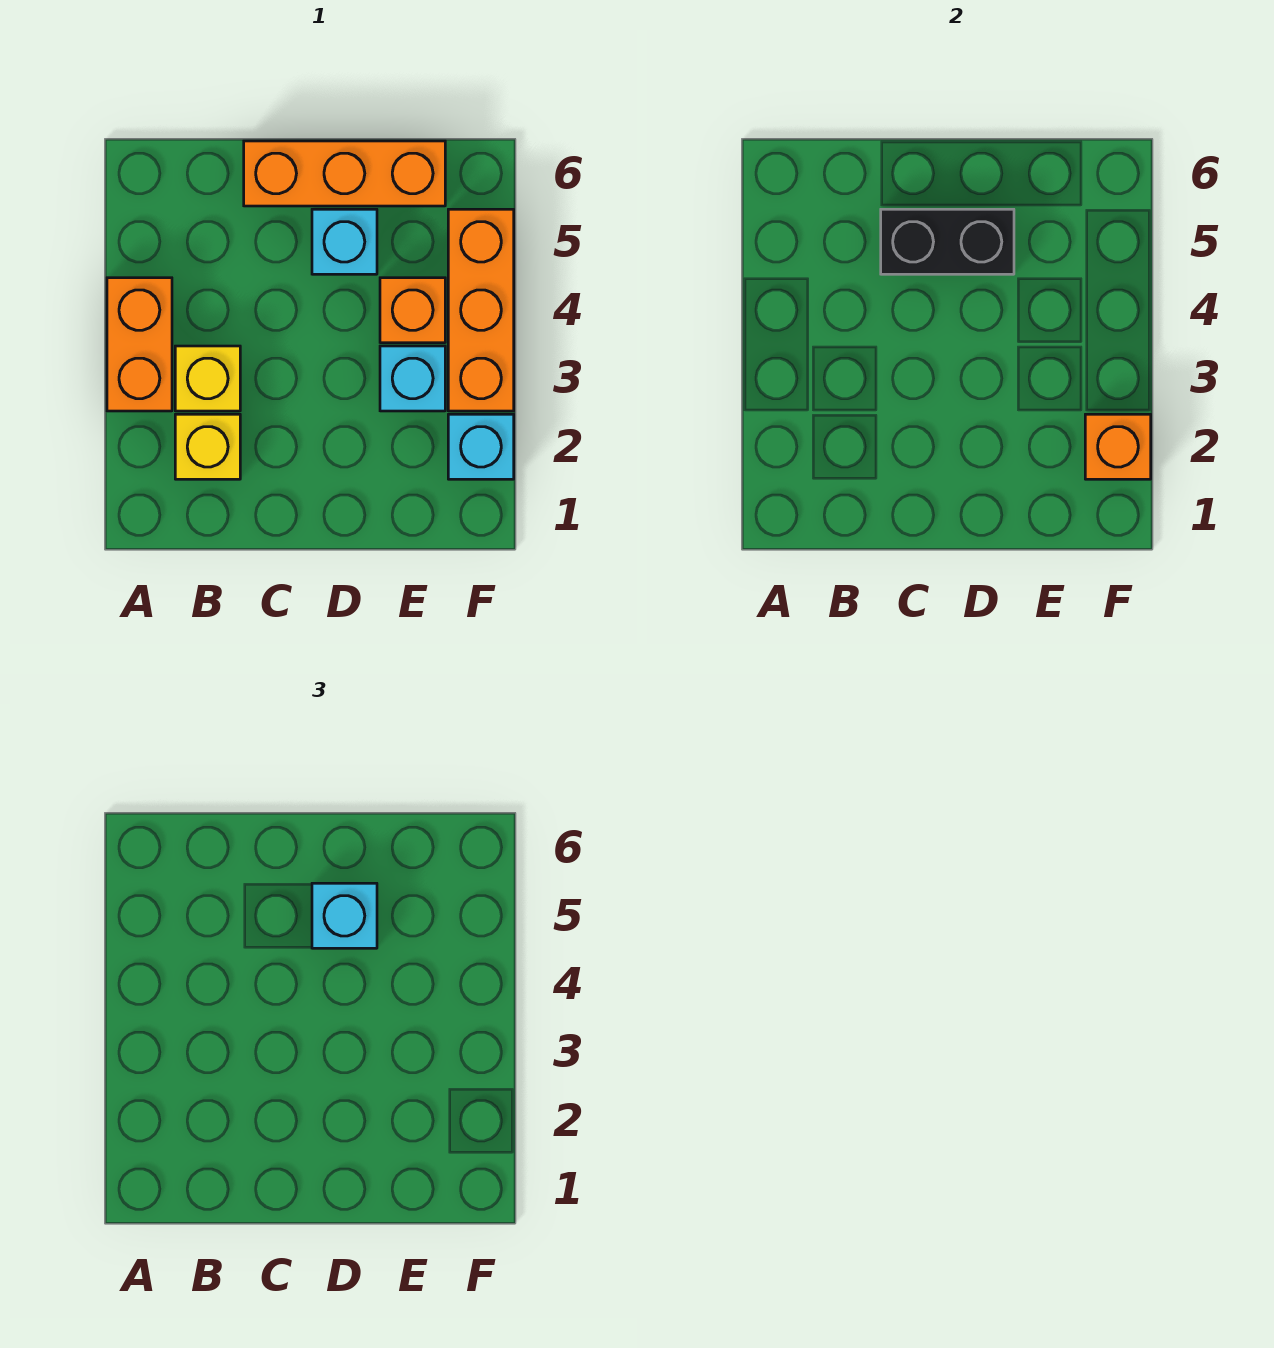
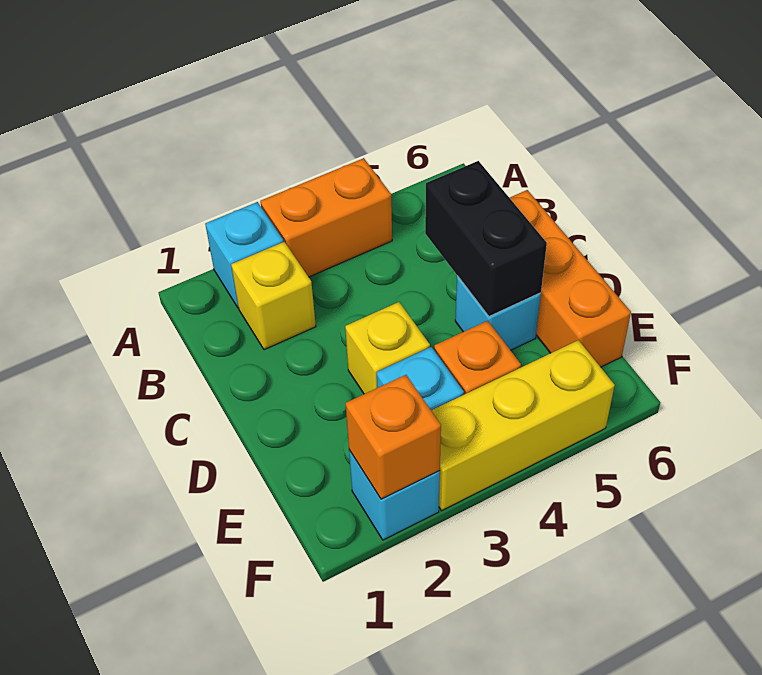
yellow 1x1 brick [175,346,240,411] -> yellow 1x1 brick moved to [345,302,430,394]
cyan 1x1 brick [312,883,377,948] -> cyan 1x1 brick moved to [205,202,283,308]
orange 1x3 brick [448,209,514,411] -> yellow 1x3 brick [431,340,615,511]

